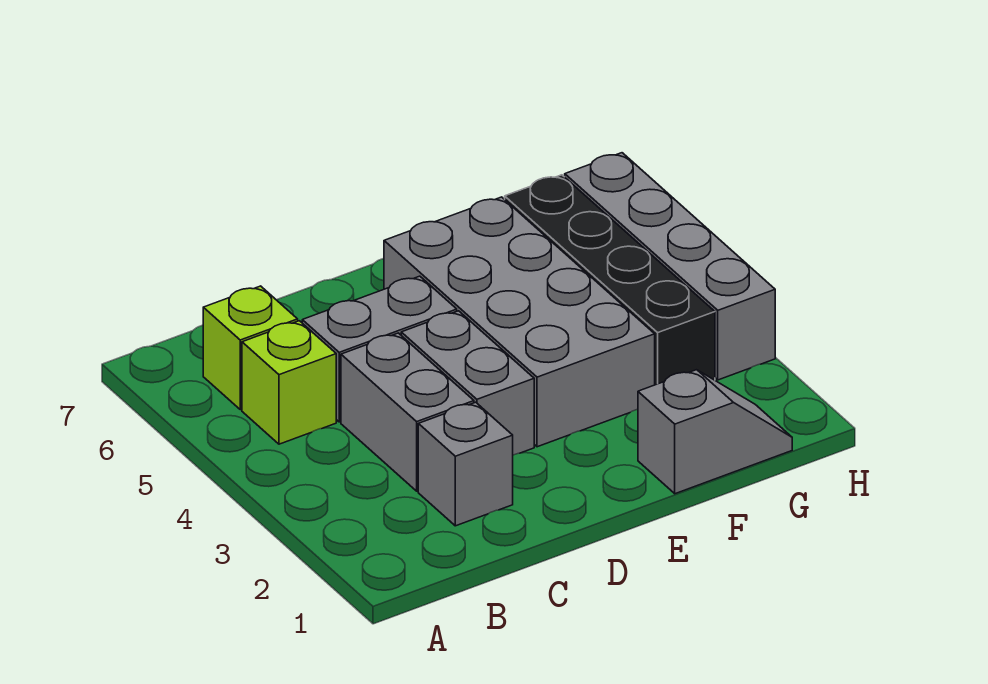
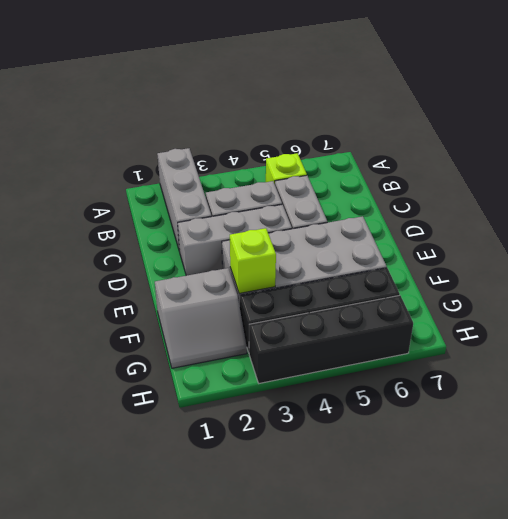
lime 1x1 brick [203,286,298,410] -> lime 1x1 brick moved to [230,228,276,294]
grey 1x1 brick [418,402,513,526] -> grey 1x3 brick [157,148,212,252]
grey 1x2 brick [401,311,534,455] -> grey 1x3 brick [178,205,292,276]
grey 1x2 slope [638,370,792,494] -> grey 2x2 slope [155,268,247,368]
grey 1x4 brick [565,153,775,380] -> black 1x4 brick [249,295,413,383]

